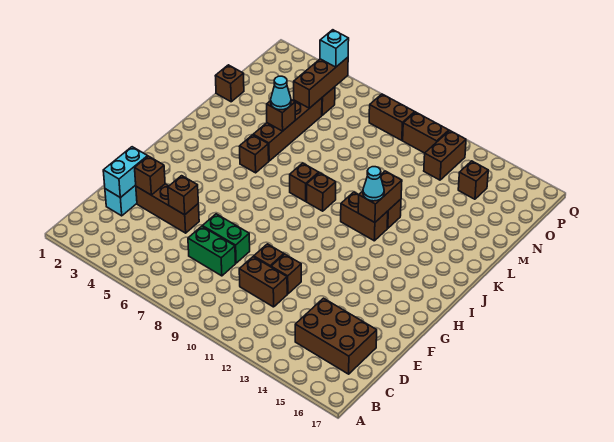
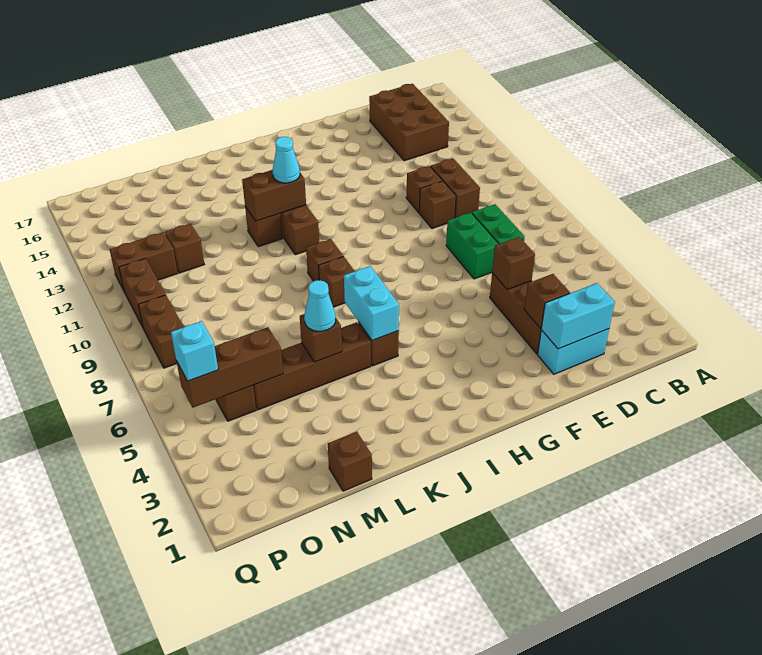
none -> cyan 1x2 brick [344,266,399,340]
brown 1x1 brick [458,161,488,199] -> brown 1x1 brick moved to [165,223,204,273]

